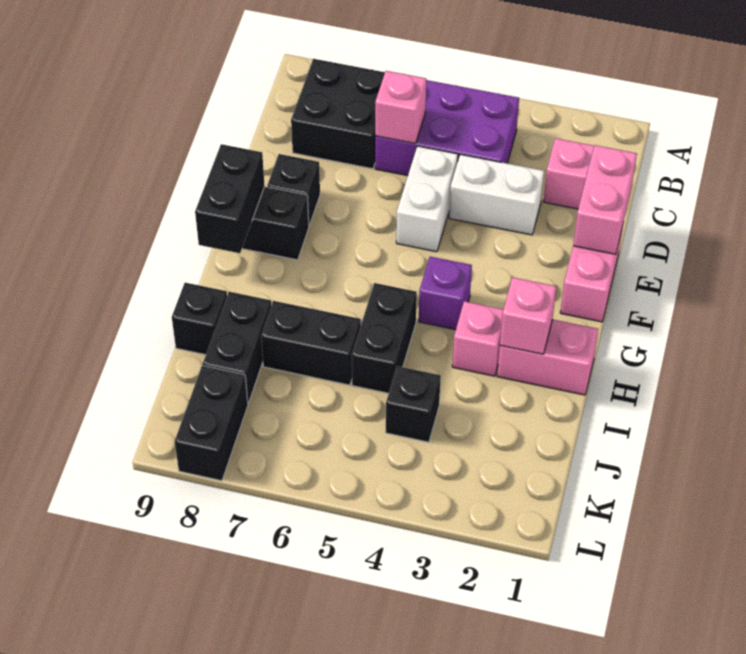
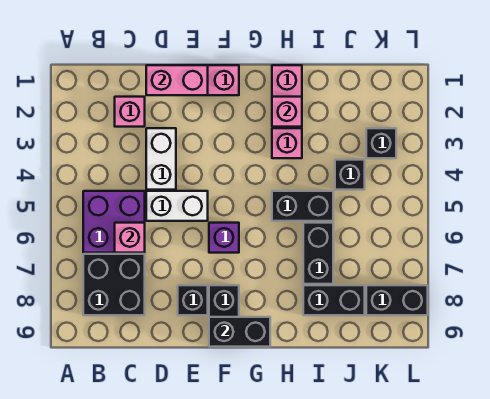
purple 2x3 brick [375,80,519,176] -> purple 2x2 brick [83,191,145,253]
purple 1x1 brick [419,257,472,330] -> purple 1x1 brick moved to [209,223,239,253]
black 1x1 brick [172,283,227,355] -> black 1x1 brick moved to [366,128,396,158]

